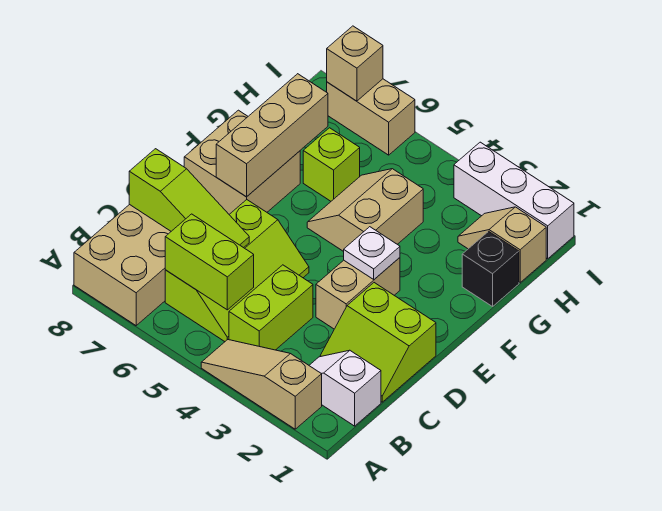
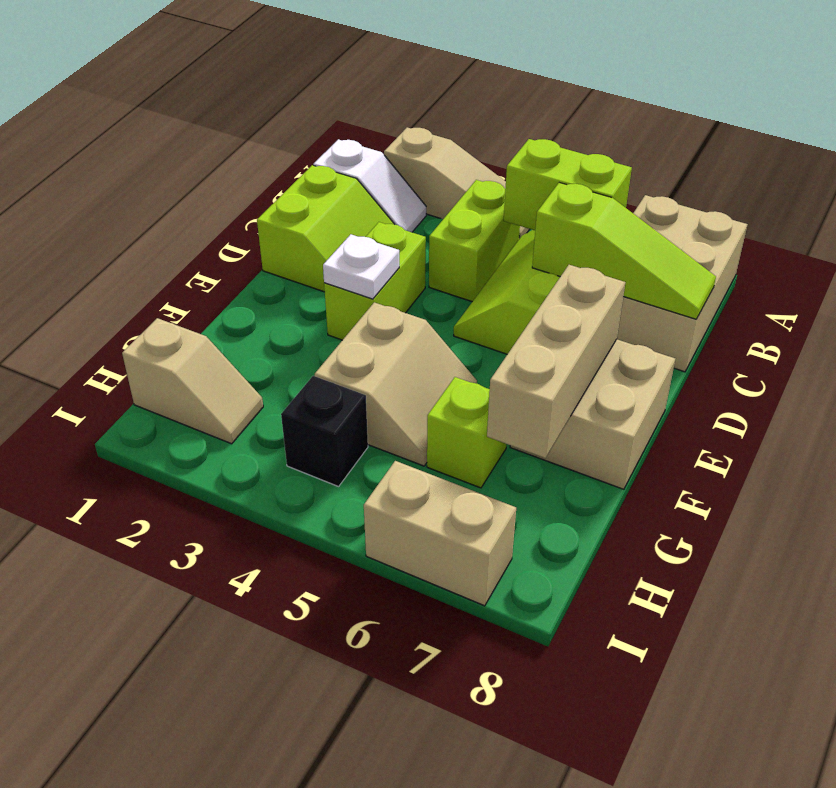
lime 2x2 slope [320,283,436,402] -> lime 2x2 slope turned to [257,165,394,292]
lime 1x3 slope [129,149,249,248] -> lime 1x3 slope turned to [532,183,716,319]
tan 1x2 brick [316,258,400,329] -> lime 1x2 brick [324,222,426,340]
black 1x1 brick [462,231,519,306] -> black 1x1 brick moved to [281,376,368,487]
white 1x3 brick [454,142,574,259] -> none
tan 1x1 brick [327,26,383,101] -> none

